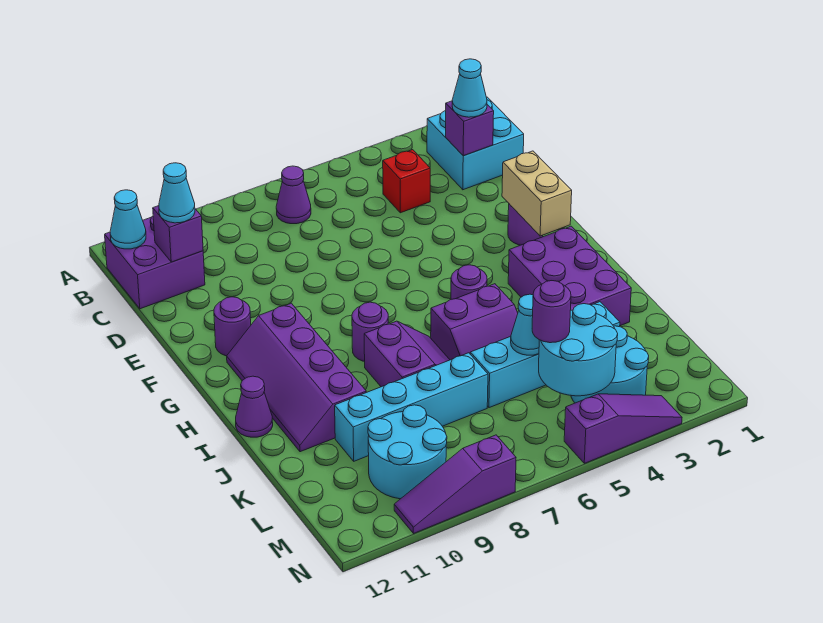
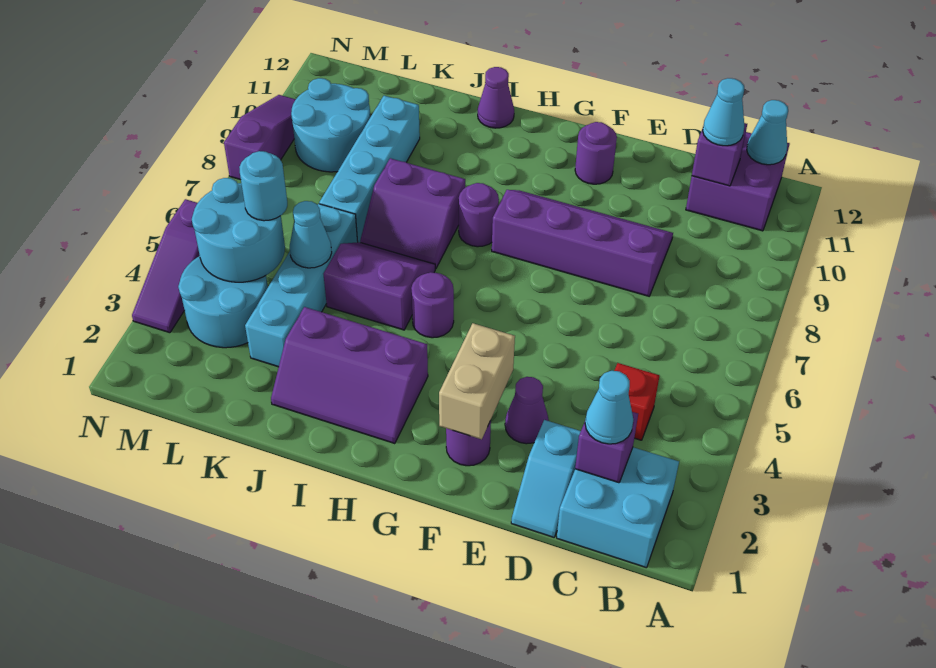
purple 1x1 cone [276,166,311,224] -> purple 1x1 cone moved to [505,377,549,444]
none -> cyan 1x2 slope [511,420,581,537]
tan 1x2 brick [502,151,572,236] -> tan 1x2 brick turned to [439,323,515,439]
purple 2x4 slope [227,303,366,452] -> purple 2x4 slope moved to [492,190,673,296]
purple 2x3 brick [508,226,631,326] -> purple 2x3 slope [271,307,428,444]
purple 2x2 slope [431,284,518,360] -> purple 2x2 slope turned to [324,242,435,330]
purple 1x1 round brick [532,281,571,343] -> cyan 1x1 round brick [239,151,287,221]

